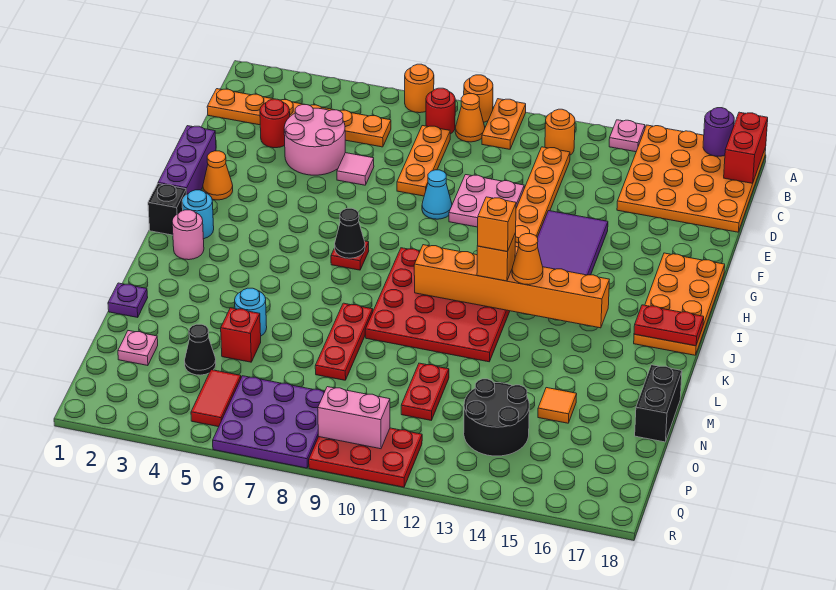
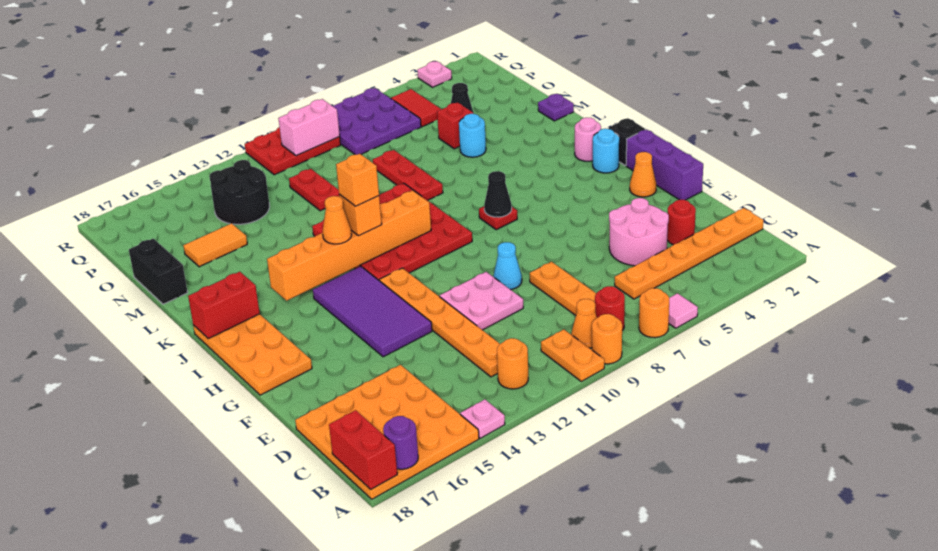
pink 1x1 tile [337,153,374,185] -> pink 1x1 tile moved to [669,293,698,328]
red 1x2 plate [634,305,704,346] -> red 1x2 brick [188,272,260,339]
orange 1x1 tile [538,388,577,423] -> orange 1x2 tile [183,223,247,267]
pink 1x1 plate [118,331,158,366] -> pink 1x1 plate moved to [417,61,452,87]

